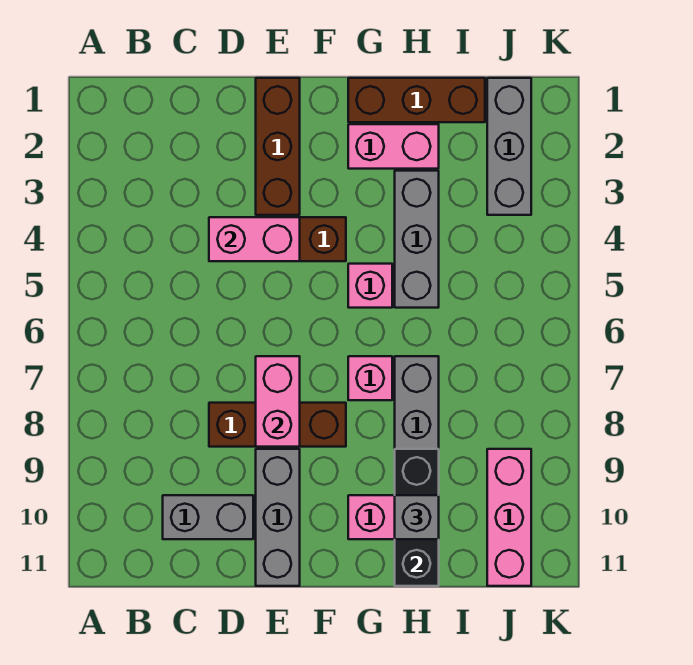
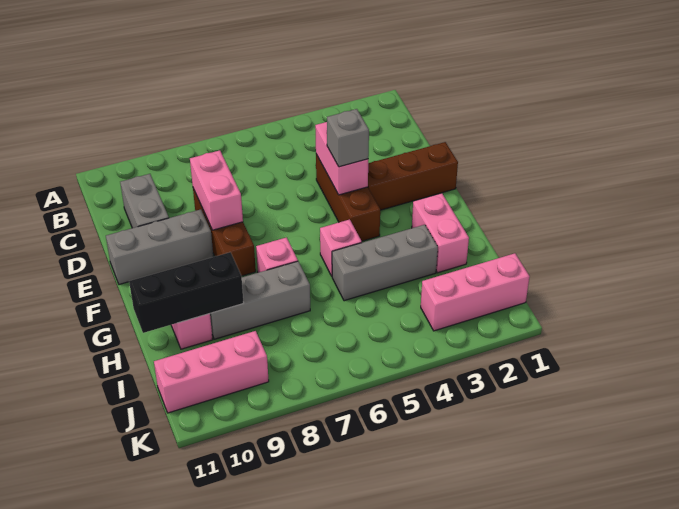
pink 1x2 brick [256,356,300,447] -> pink 1x2 brick turned to [190,150,243,230]
brown 1x3 brick [348,78,485,122] -> none
grey 1x1 brick [395,495,439,539] -> grey 1x1 brick moved to [327,109,369,167]
grey 1x3 brick [487,78,531,215] -> pink 1x3 brick [421,253,530,331]

